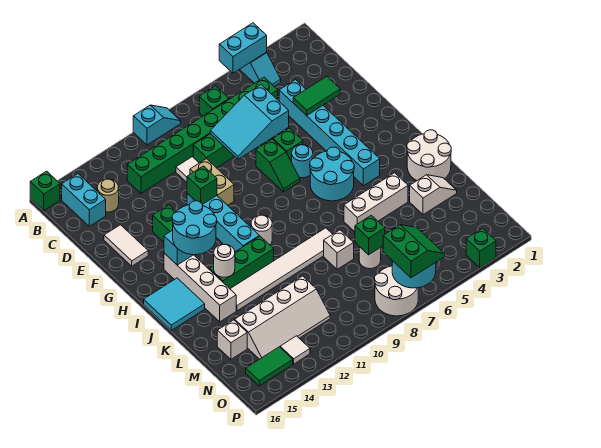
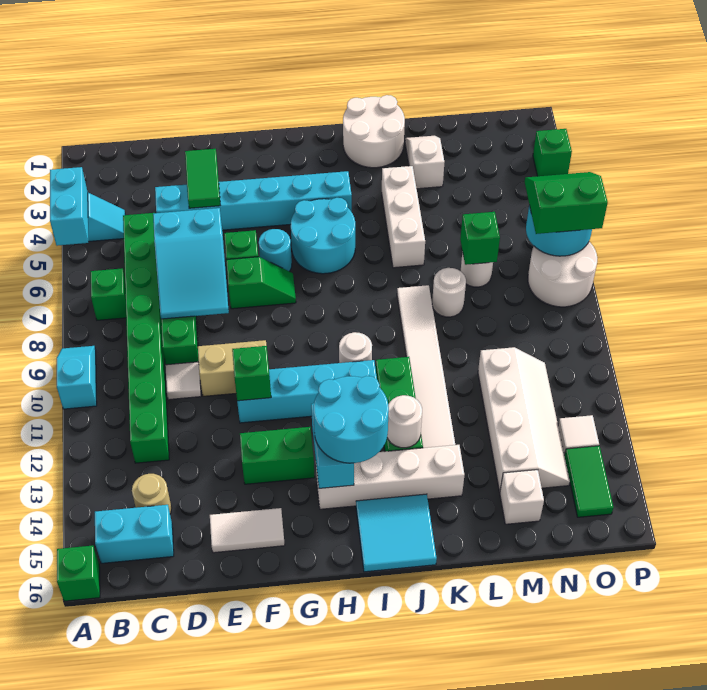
white 1x1 brick [324,230,354,269] -> white 1x1 round brick [432,268,466,317]

